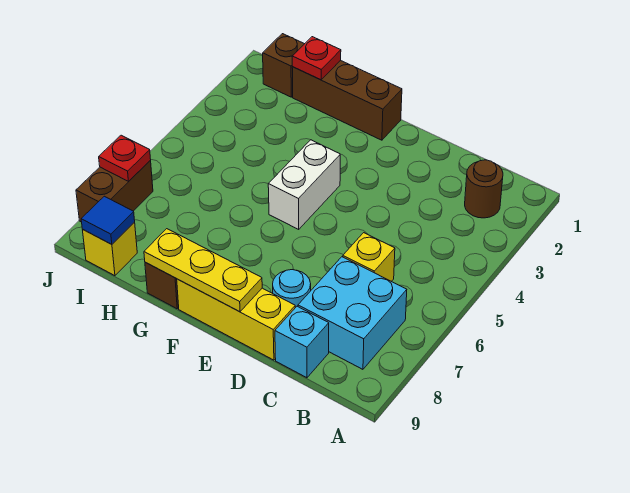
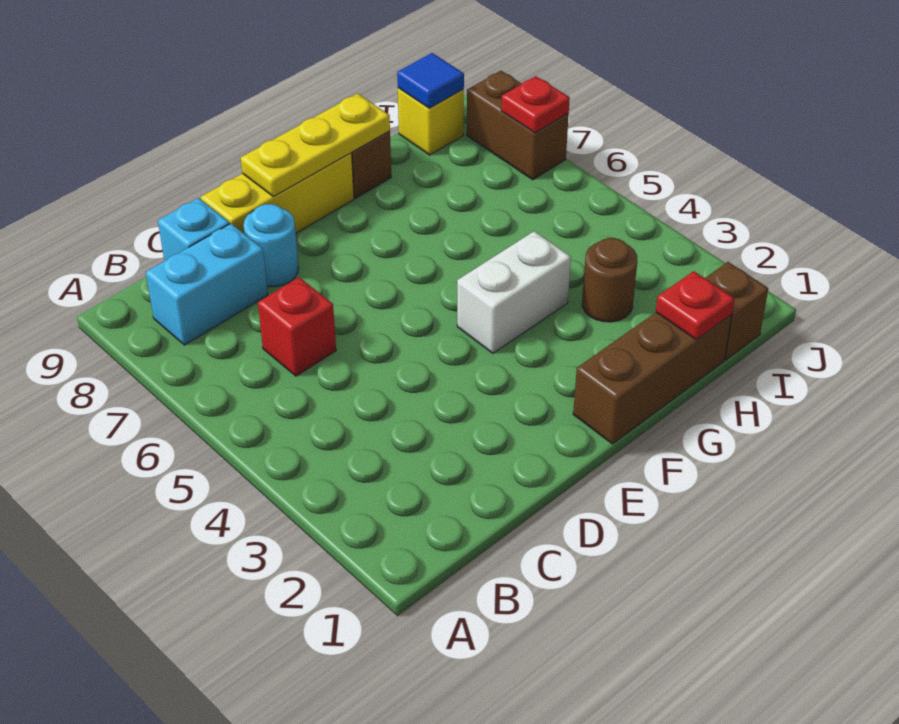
brown 1x1 round brick [465,160,503,218] -> brown 1x1 round brick moved to [582,238,637,322]
cyan 2x2 brick [298,257,407,369] -> cyan 1x2 brick [146,224,268,345]
yellow 1x1 brick [343,233,395,281] -> red 1x1 brick [258,277,336,376]
white 1x2 brick [268,140,340,229] -> white 1x2 brick turned to [457,231,571,353]

